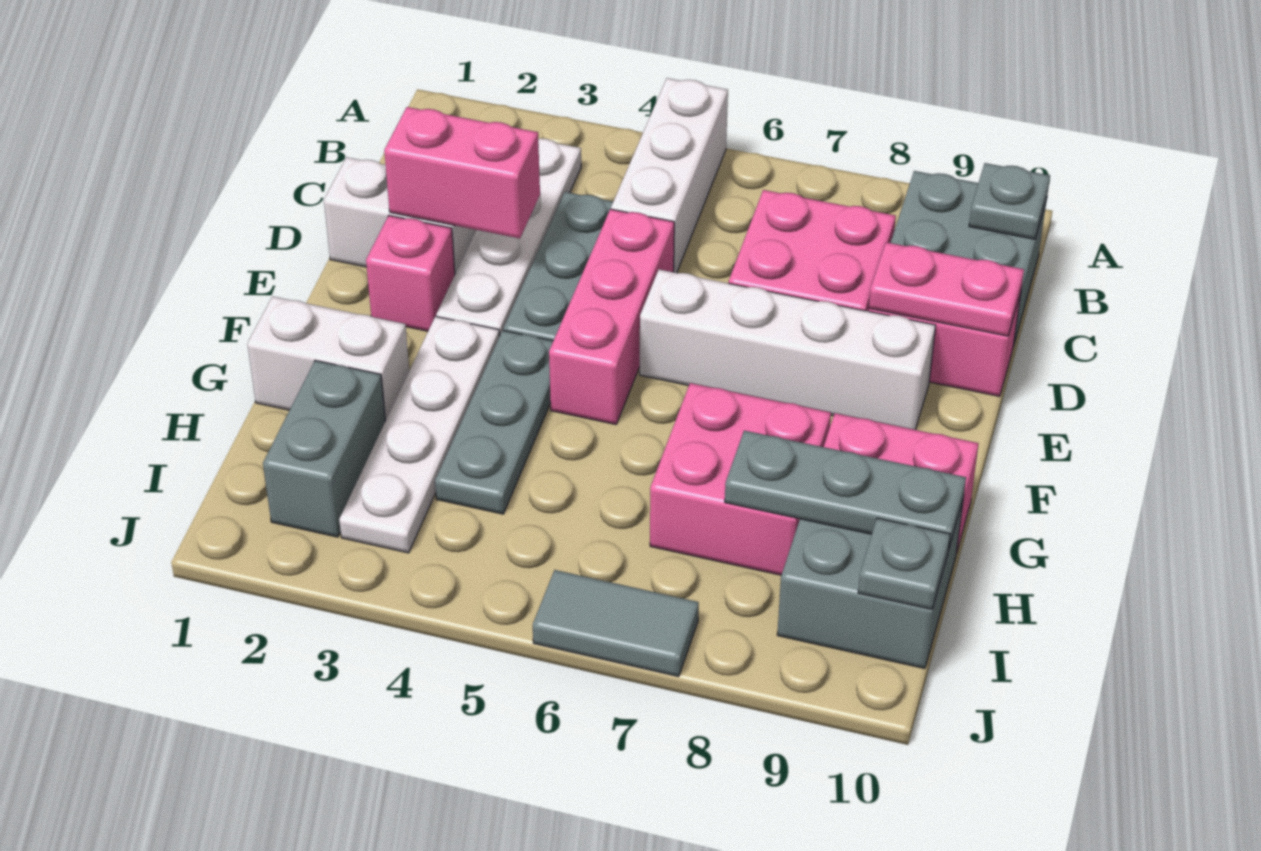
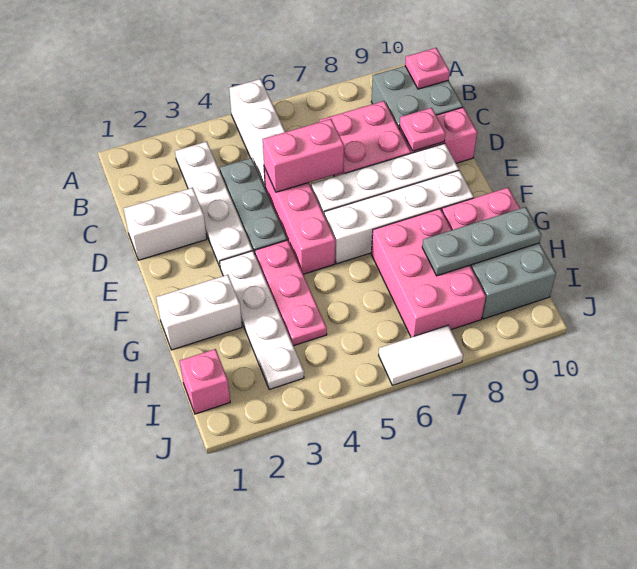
grey 1x1 plate [969,163,1050,239] -> pink 1x1 plate [405,48,450,89]
pink 1x2 brick [384,107,540,238] -> pink 1x2 brick moved to [263,119,344,192]
pink 1x2 plate [869,242,1024,336] -> pink 1x1 plate [399,108,445,151]
pink 1x1 brick [366,215,455,331] -> pink 1x1 brick moved to [180,349,230,414]
grey 1x3 plate [435,330,553,514] -> pink 1x3 plate [255,240,327,346]
none -> white 1x4 brick [324,170,474,264]
pink 2x2 brick [650,383,831,575] -> pink 2x3 brick [371,209,486,337]
grey 1x2 brick [263,360,385,537] -> none
grey 1x1 plate [858,518,950,609] -> none
grey 1x2 tile [533,570,699,677] -> white 1x2 tile [379,325,463,385]

